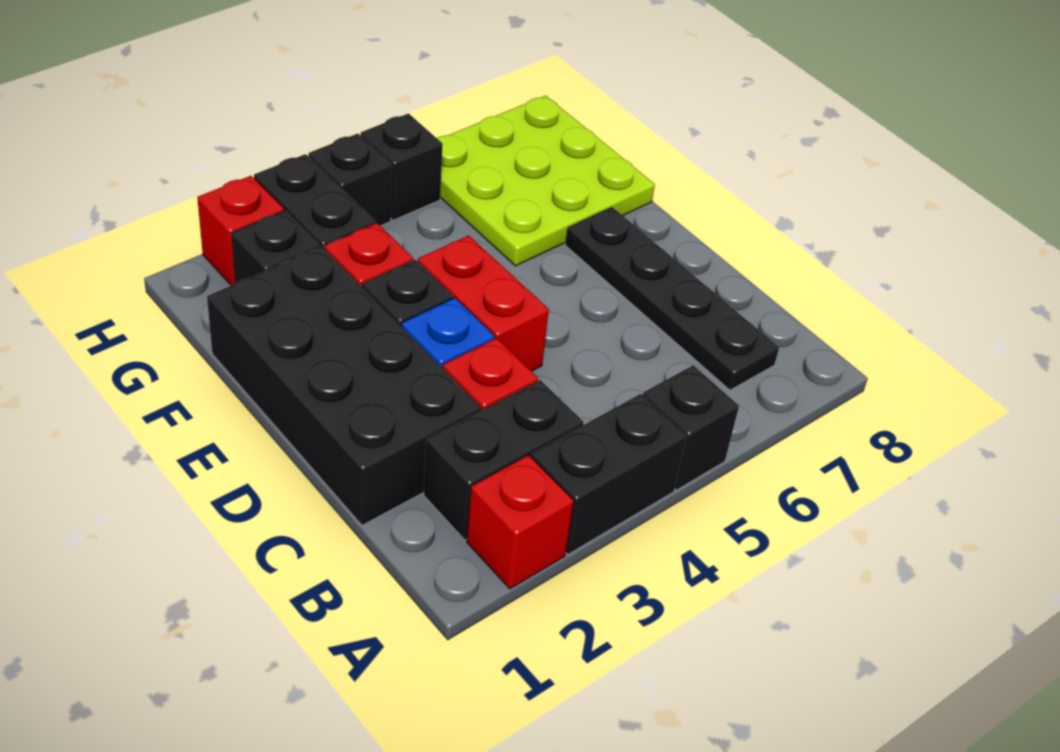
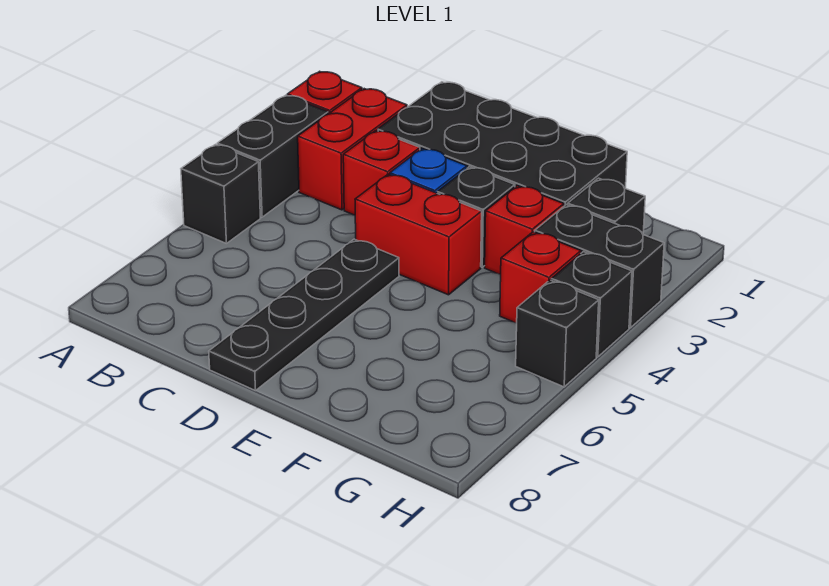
black 1x2 brick [424,380,583,540] -> red 1x2 brick [298,89,407,210]
black 1x4 plate [565,207,779,390] -> black 1x4 plate turned to [209,239,399,391]
lime 3x3 plate [437,96,655,266] -> none
red 1x1 brick [197,176,284,286] -> red 1x1 brick moved to [500,232,581,323]

